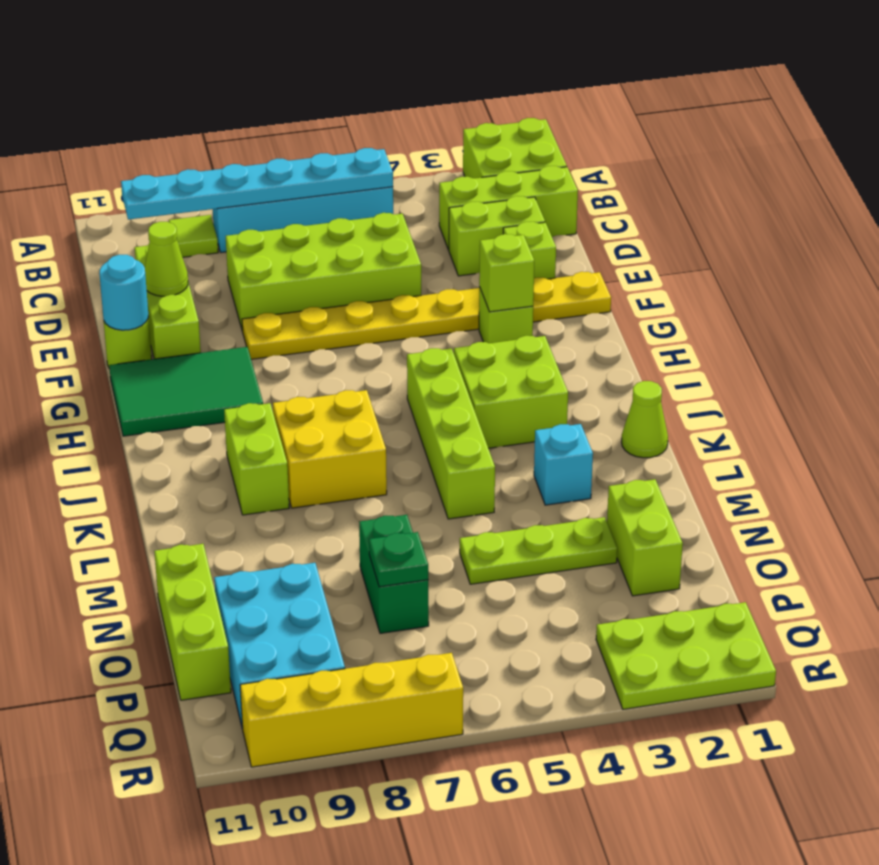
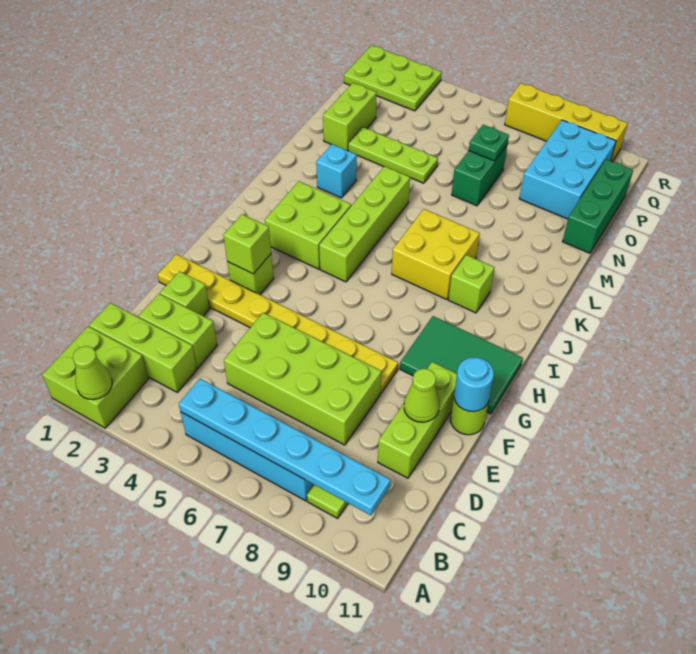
lime 1x2 brick [224,403,289,515] -> lime 1x1 brick [448,255,494,313]
lime 1x1 cone [621,381,668,458] -> lime 1x1 cone moved to [73,346,112,400]
lime 1x3 brick [154,544,231,700] -> green 1x3 brick [563,160,633,253]

